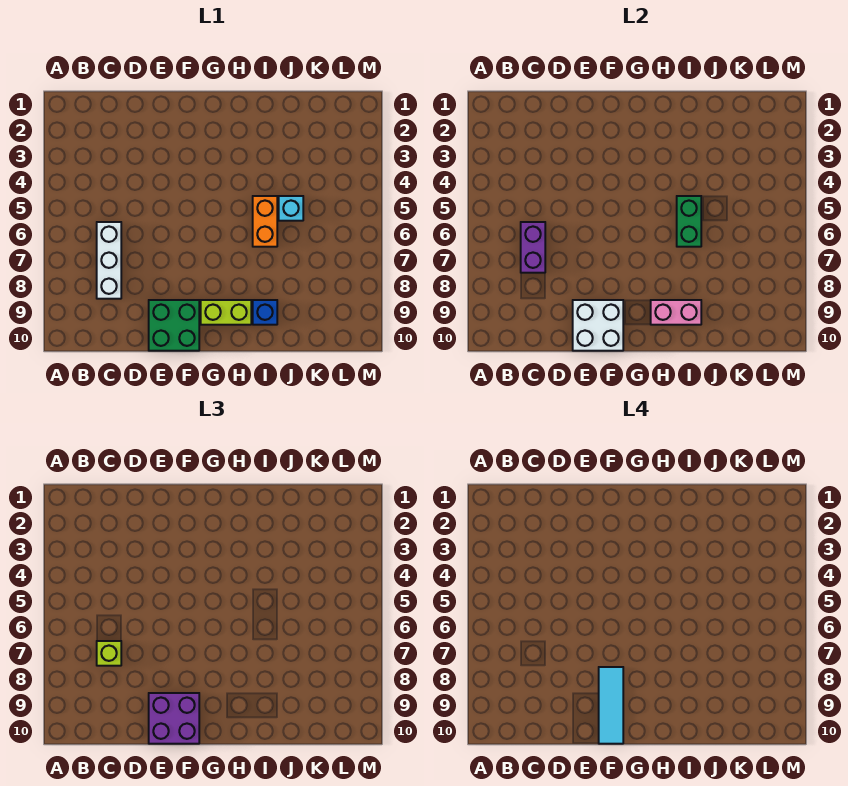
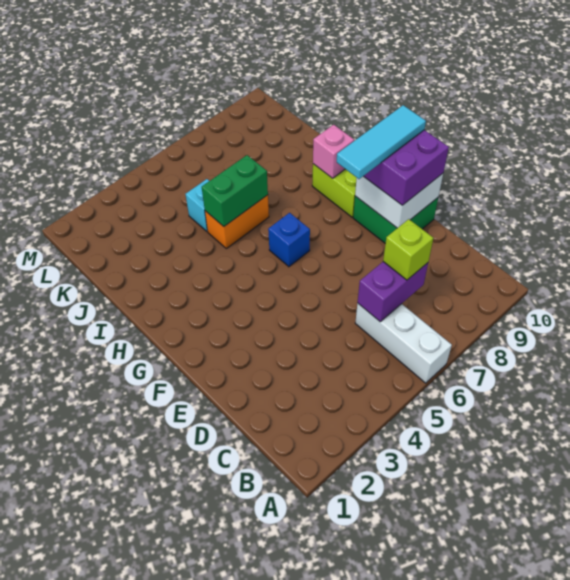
white 1x3 brick [97,222,121,299] -> white 1x3 brick turned to [355,303,452,383]
pink 1x2 brick [651,300,701,325] -> pink 1x1 brick [313,125,354,178]
blue 1x1 brick [253,300,277,325] -> blue 1x1 brick moved to [268,213,310,267]

